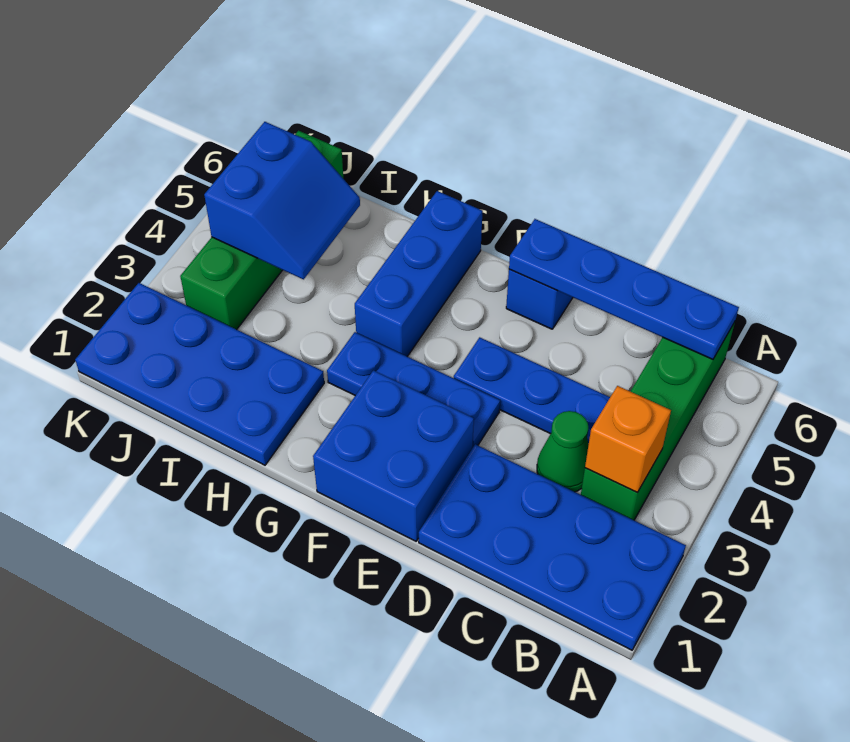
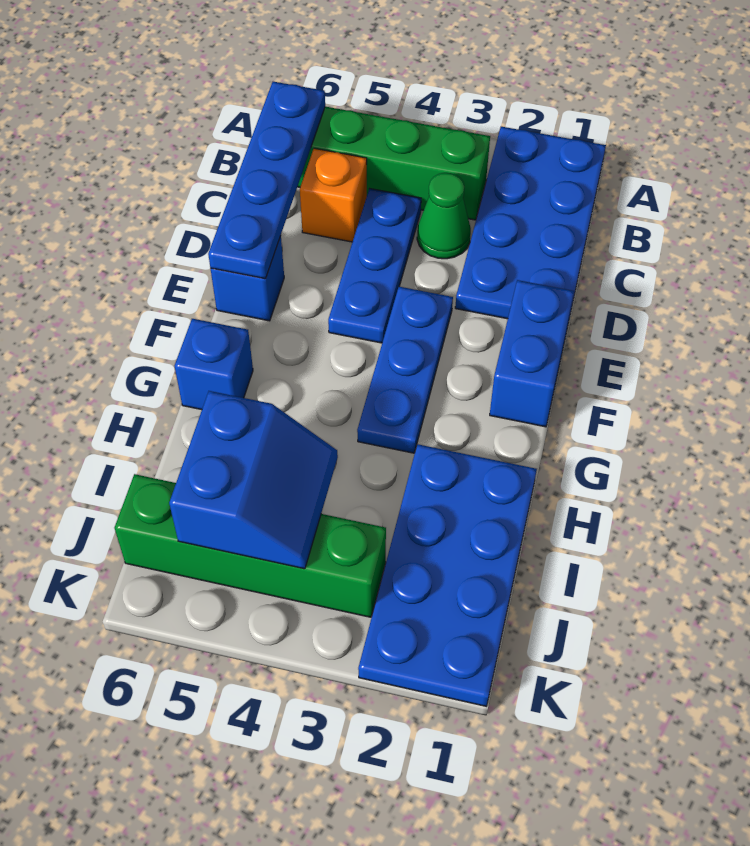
orange 1x1 brick [585,386,671,493] -> orange 1x1 brick moved to [300,148,367,242]
blue 2x2 brick [313,370,474,541] -> blue 1x2 brick [490,280,574,427]
blue 1x3 brick [355,191,483,356] -> blue 1x1 brick [174,319,253,410]
blue 2x2 slope [204,122,360,279] -> blue 2x2 slope turned to [169,391,338,569]

